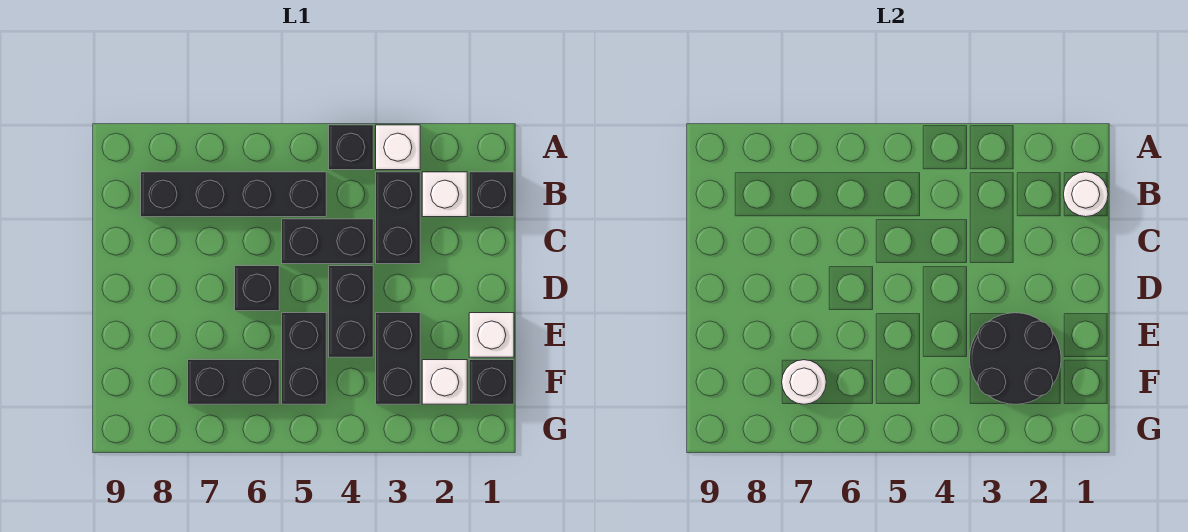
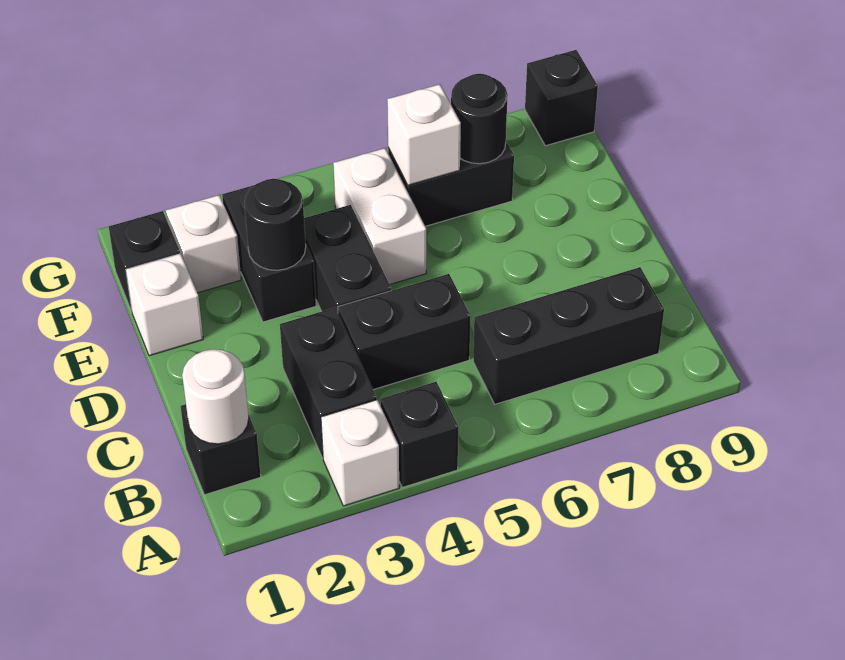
white 1x1 brick [422,172,467,217] -> white 1x1 brick moved to [387,84,461,185]
black 1x4 brick [141,172,326,217] -> black 1x3 brick [473,267,664,404]
black 1x1 brick [235,266,279,311] -> black 1x1 brick moved to [525,50,598,146]
black 2x2 round brick [970,313,1061,404] -> black 1x1 round brick [244,179,306,270]
black 1x2 brick [282,313,326,404] -> white 1x2 brick [333,148,426,284]
white 1x1 round brick [782,360,826,404] -> black 1x1 round brick [451,74,508,164]

